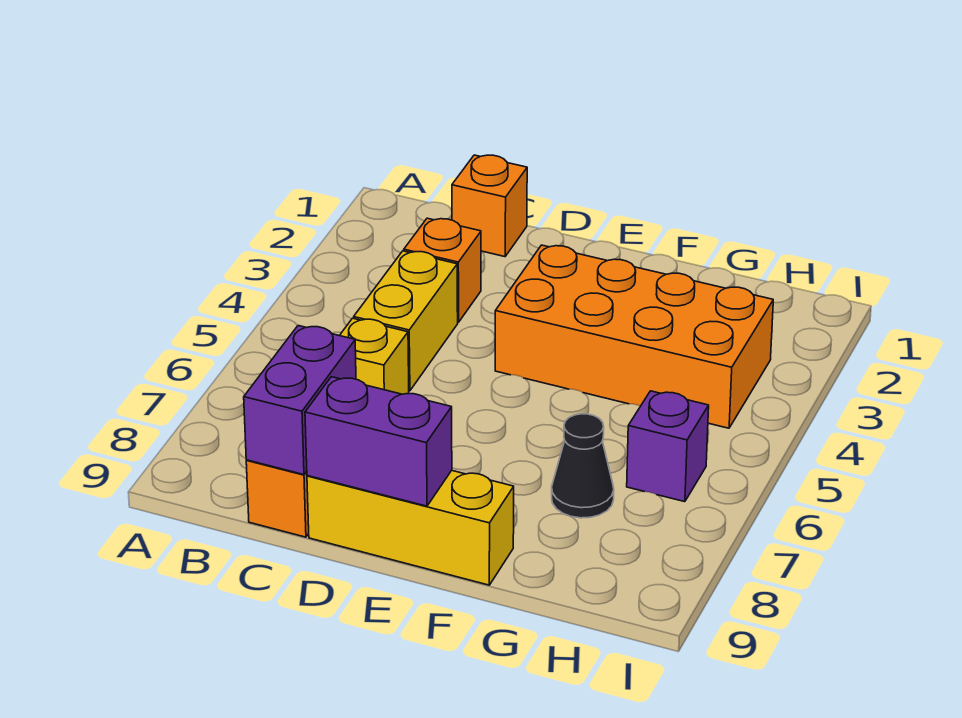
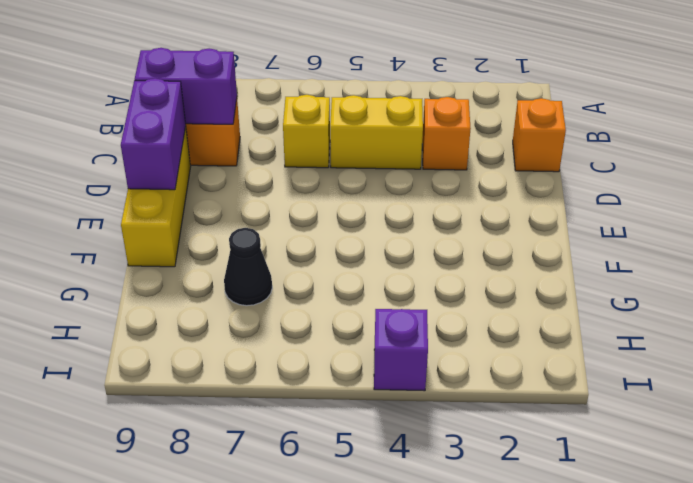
orange 2x4 brick [495,245,773,428] -> none
purple 1x1 brick [627,391,709,502] -> purple 1x1 brick moved to [374,309,428,391]

